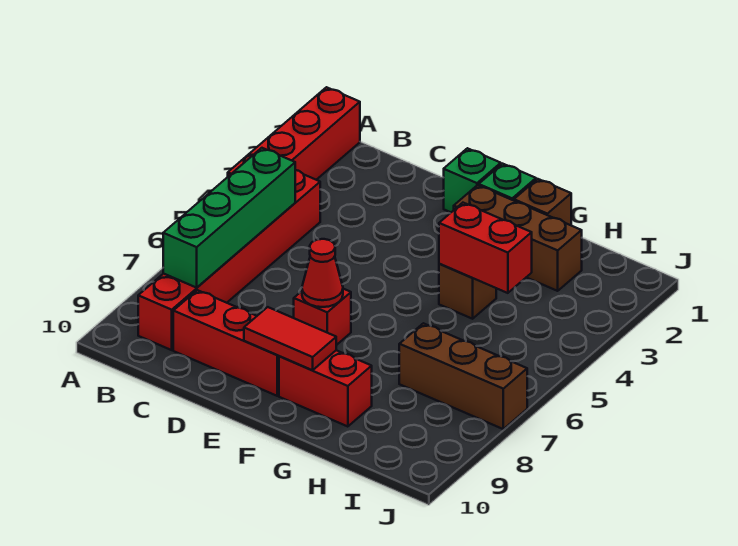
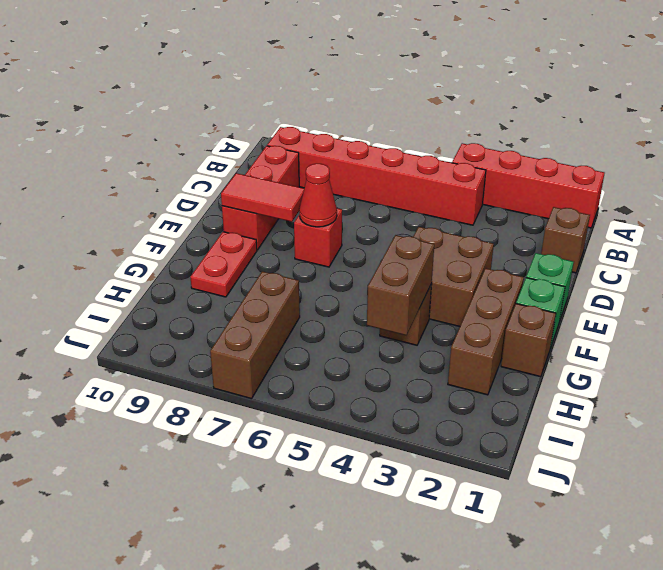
green 1x4 brick [163,148,295,288] -> none
none -> brown 1x1 brick [541,207,590,273]
none -> brown 2x2 brick [413,227,494,327]
red 1x2 tile [244,307,336,370] -> red 1x2 tile turned to [221,173,304,222]
red 1x2 brick [279,350,372,427] -> red 1x2 plate [190,232,257,297]
red 1x2 brick [439,203,532,293] -> brown 1x2 brick [367,235,434,335]

